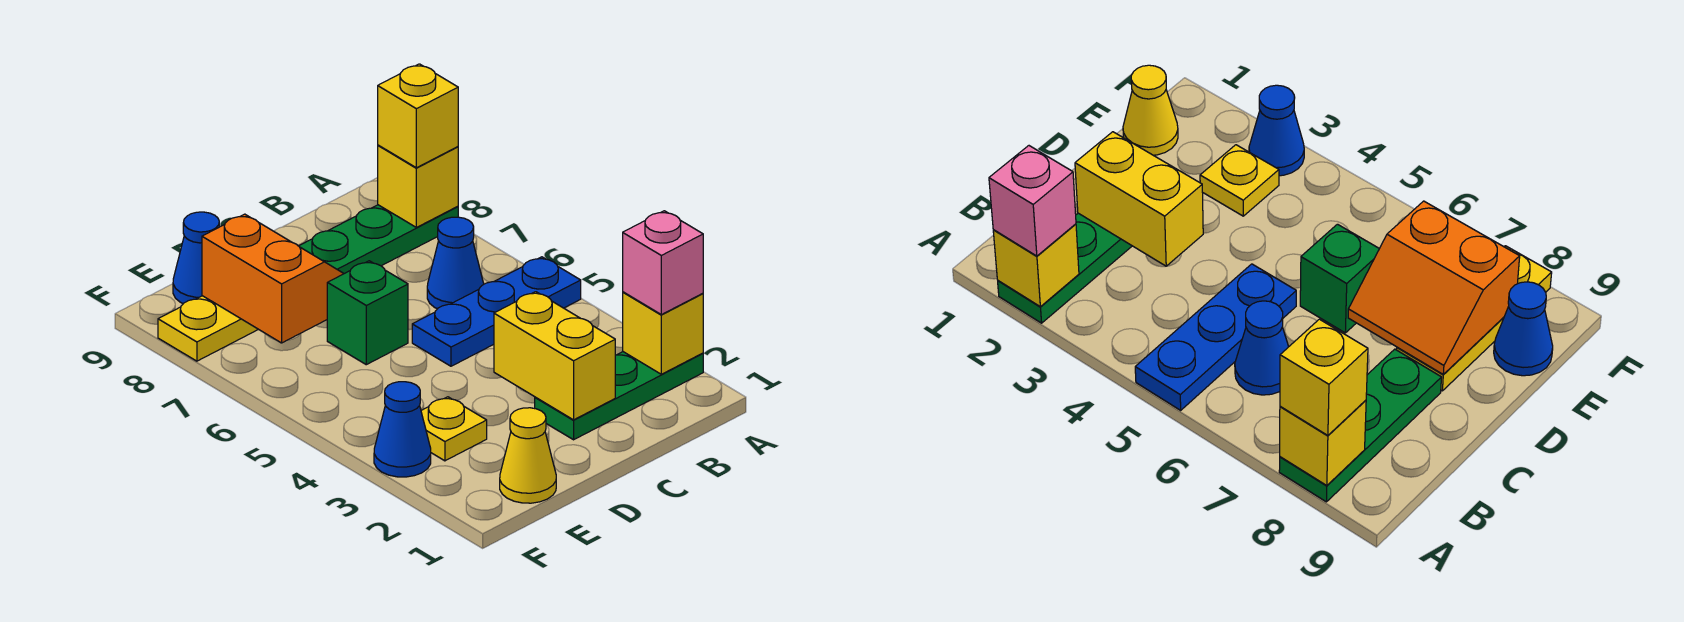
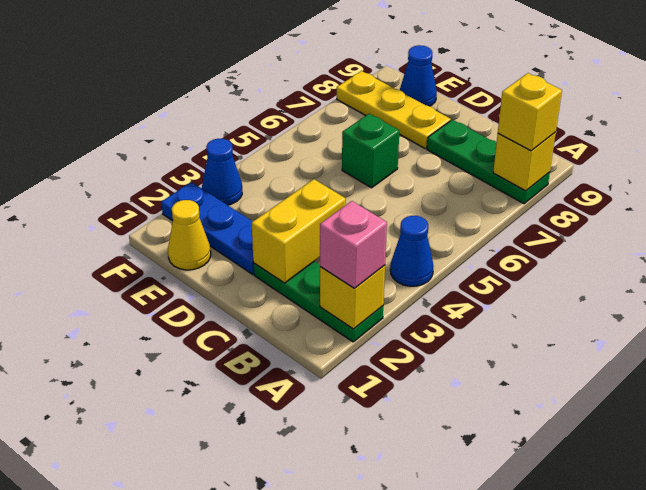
blue 1x3 plate [412,257,581,366] -> blue 1x3 plate moved to [161,182,254,274]
blue 1x1 cone [427,217,484,309] -> blue 1x1 cone moved to [390,216,434,286]
orange 2x2 slope [202,214,344,343] -> none
yellow 1x1 plate [421,397,487,461] -> none

